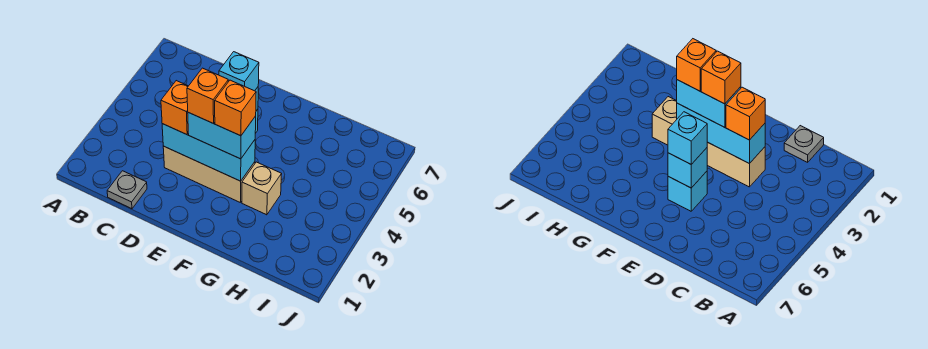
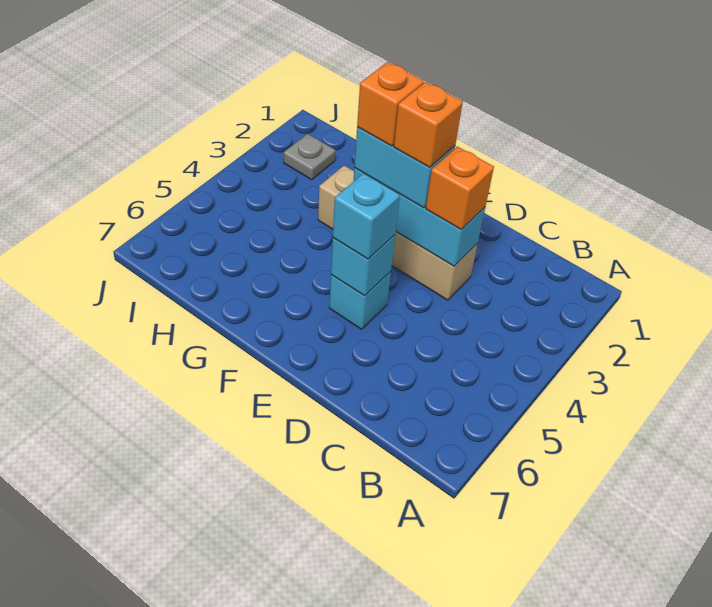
grey 1x1 plate [107,171,147,209] -> grey 1x1 plate moved to [284,134,335,180]

